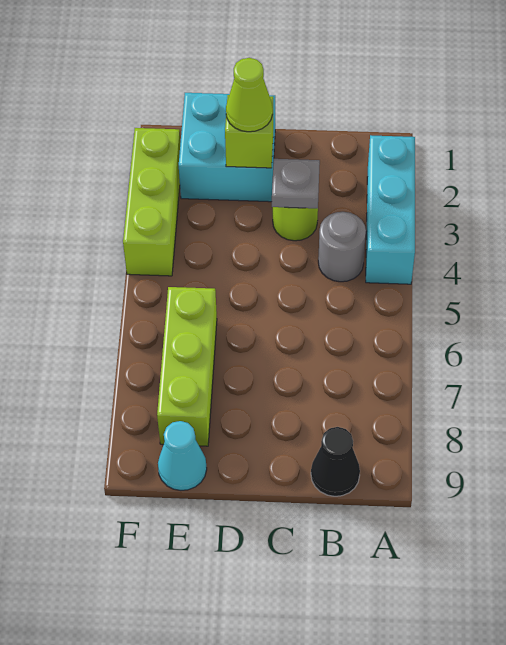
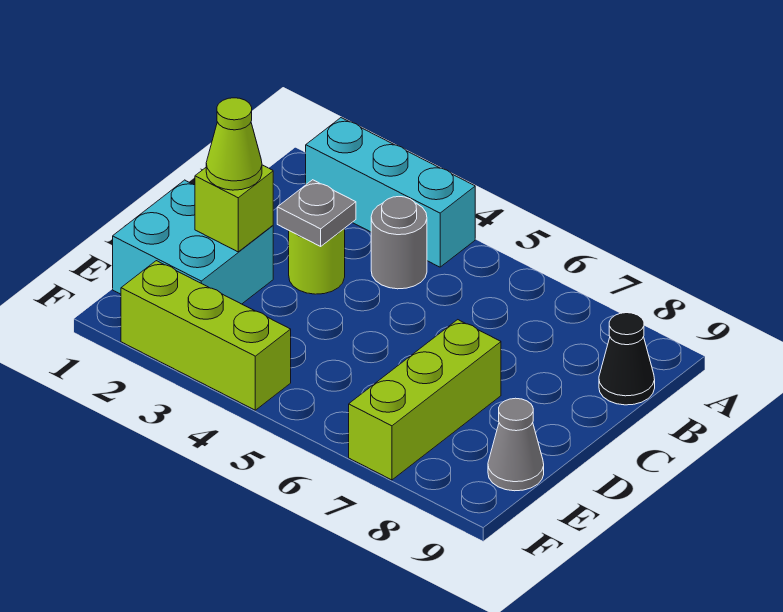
lime 1x3 brick [157,287,217,446] -> lime 1x3 brick turned to [349,320,501,480]
cyan 1x1 cone [158,421,207,490] -> grey 1x1 cone [488,398,544,491]

